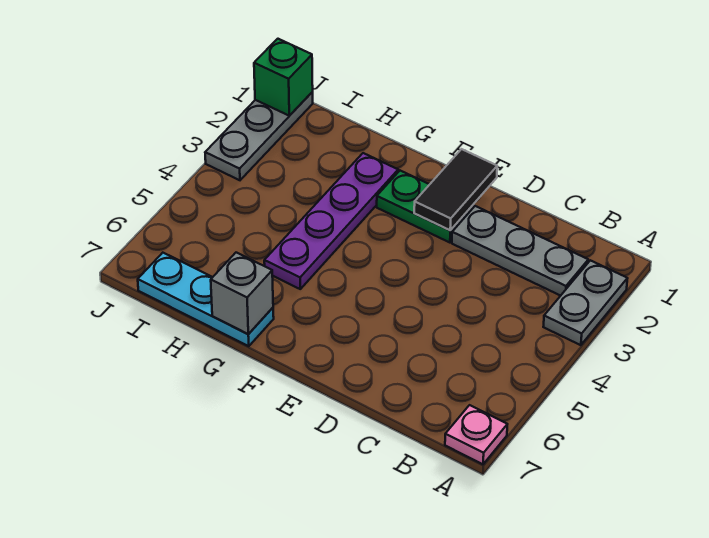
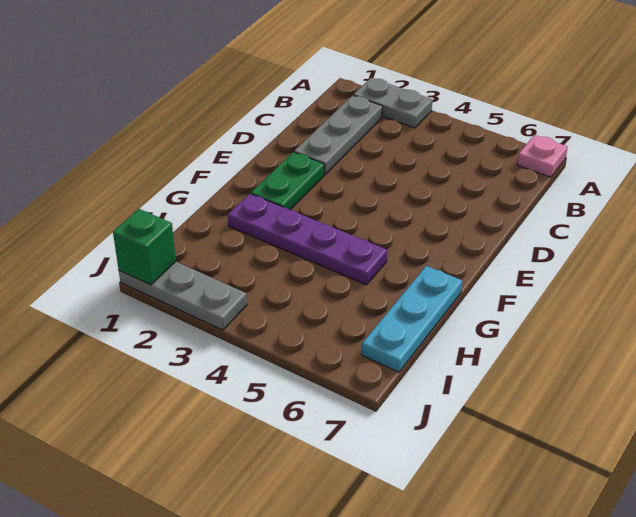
black 1x2 tile [414,149,497,230] -> none
grey 1x1 brick [211,253,273,334] -> none

